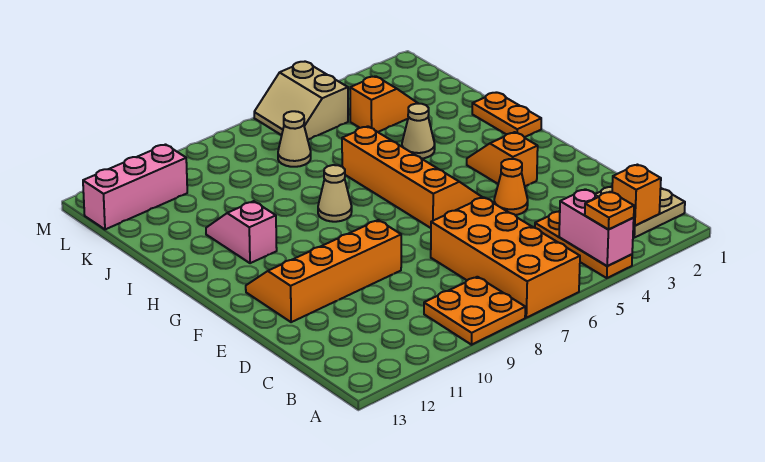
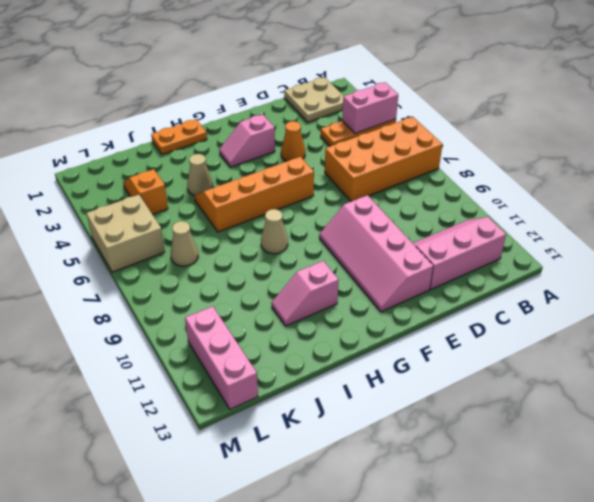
orange 1x1 plate [585,192,634,230] -> none
orange 2x2 plate [424,277,525,345] -> none
orange 1x1 brick [612,165,661,226] -> none
none -> pink 2x3 slope [413,217,506,289]
orange 2x4 slope [246,220,401,322] -> pink 2x4 slope [319,195,433,312]
orange 1x2 slope [467,132,538,186] -> pink 1x2 slope [219,114,275,167]
tan 2x2 slope [254,62,348,140] -> tan 2x2 brick [87,195,165,272]

